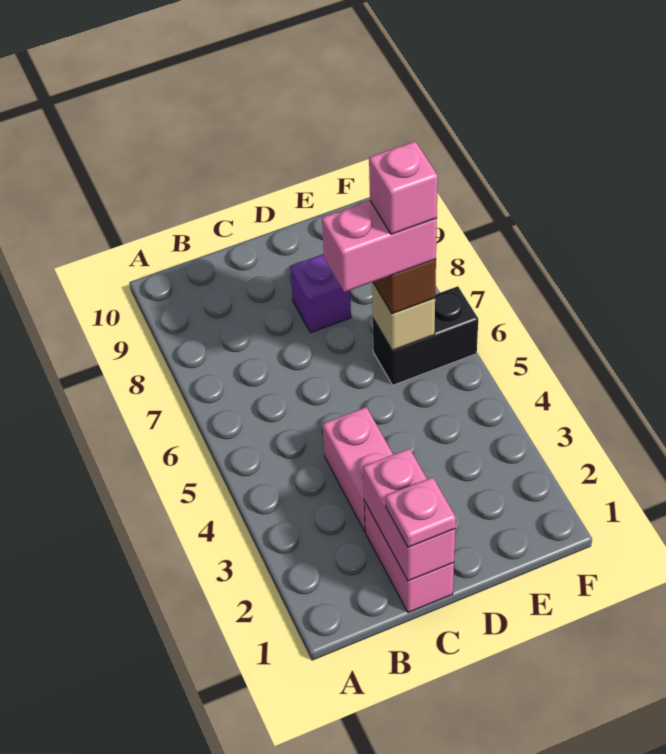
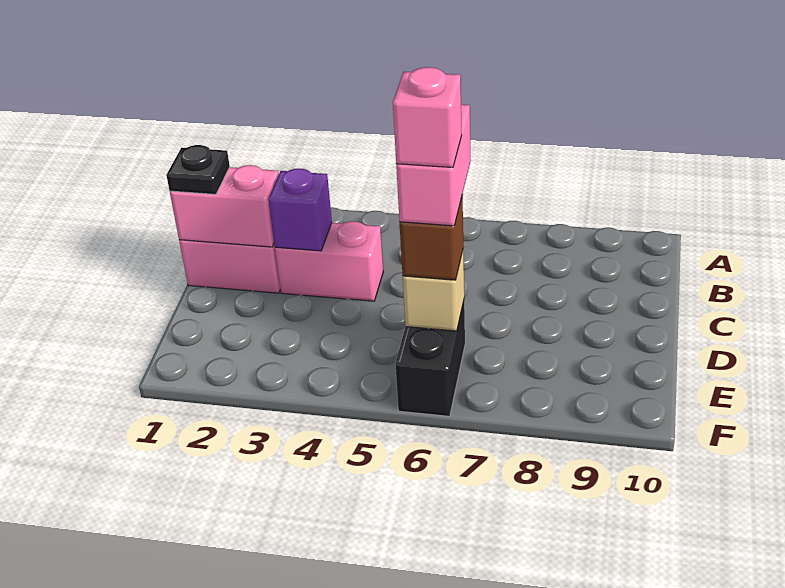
pink 1x1 plate [386,477,456,547] -> black 1x1 plate [166,145,230,194]
purple 1x1 brick [290,254,351,333] -> purple 1x1 brick moved to [268,169,332,251]

